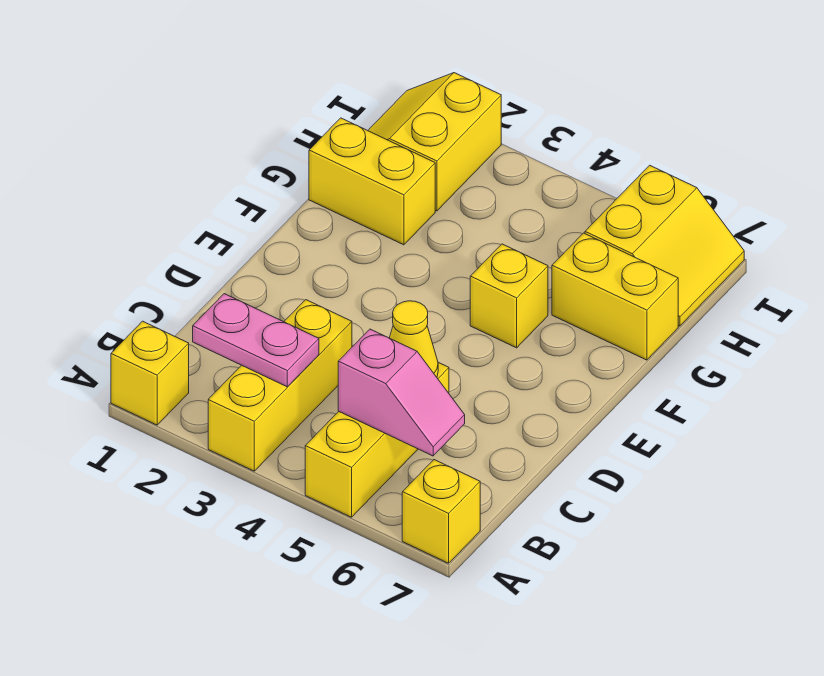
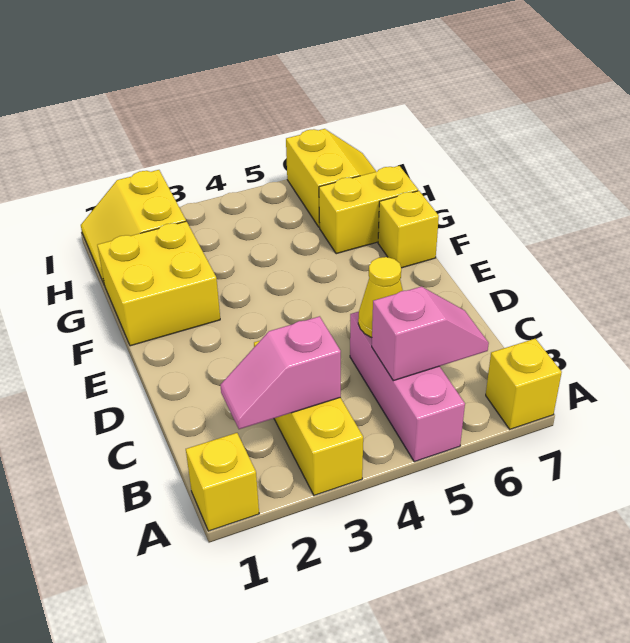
yellow 1x3 brick [305,362,449,517] -> pink 1x3 brick [350,312,465,462]
pink 1x2 plate [193,294,319,387] -> pink 1x2 slope [220,316,341,429]
yellow 1x1 brick [470,244,548,348] -> yellow 1x1 brick moved to [378,191,439,268]
yellow 1x2 brick [309,118,435,245] -> yellow 2x2 brick [97,221,220,346]

